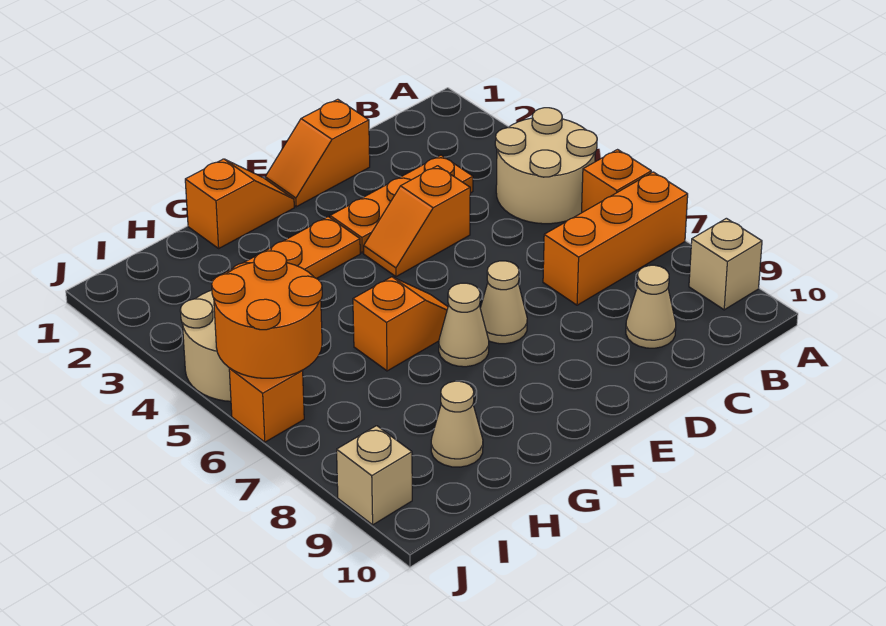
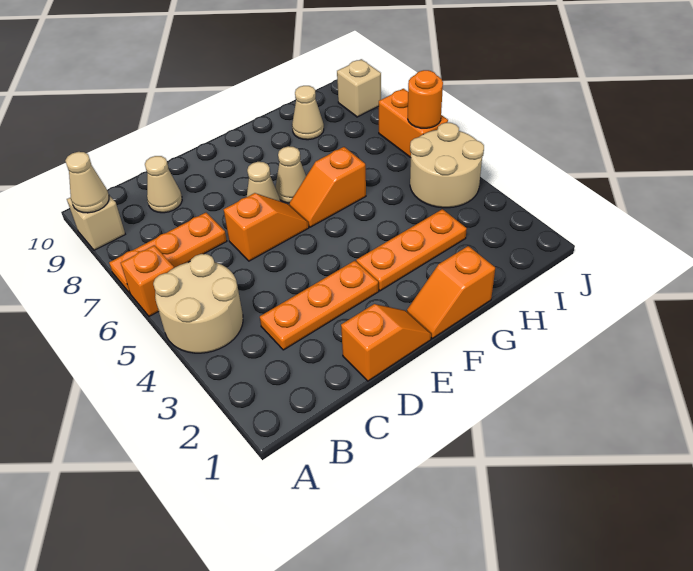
orange 1x3 brick [543,172,688,305] -> orange 1x3 plate [109,213,227,293]
none -> tan 1x1 cone [65,152,109,213]
orange 1x2 slope [364,166,470,277] -> orange 1x2 slope moved to [224,193,309,261]
orange 2x2 round brick [212,251,322,378] -> orange 1x1 round brick [408,70,443,128]
orange 1x1 brick [229,368,304,442] -> orange 1x2 brick [379,89,448,158]

